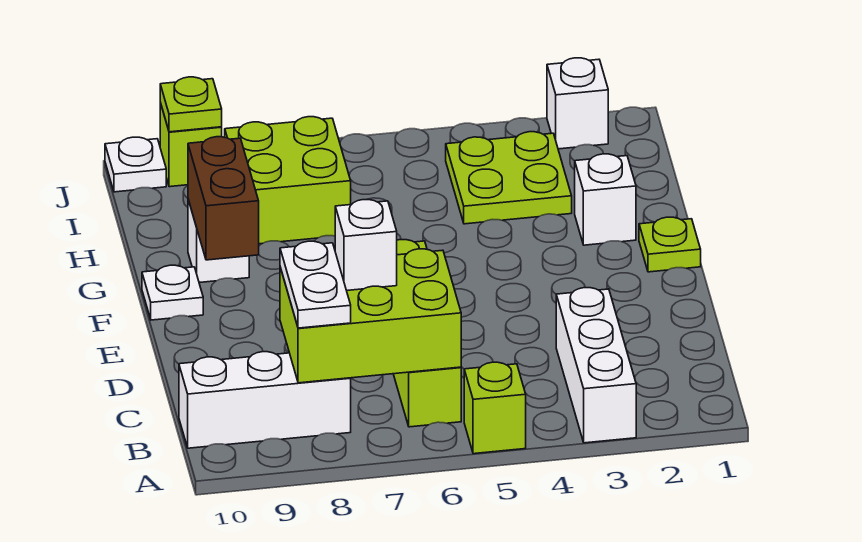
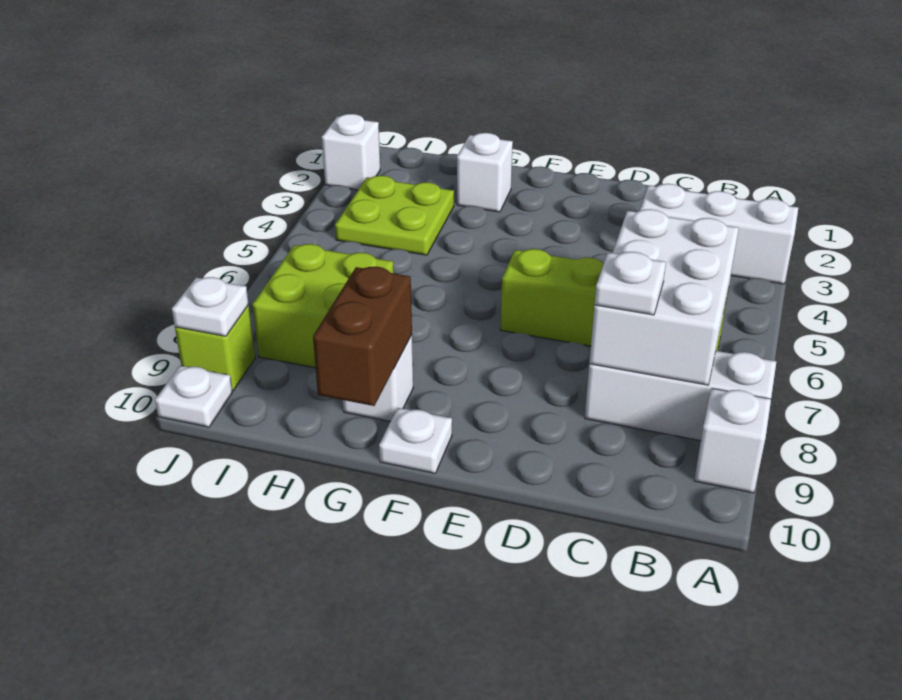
lime 1x1 brick [464,362,526,454] -> none
lime 2x3 brick [280,249,461,383] -> white 2x3 brick [589,209,739,385]
white 1x3 brick [179,352,351,448] -> white 1x3 brick turned to [585,351,776,441]
white 1x2 plate [280,241,351,328] -> white 1x1 plate [595,252,666,315]
white 1x1 brick [335,200,397,291] -> white 1x1 brick moved to [694,388,771,493]
lime 1x1 plate [639,217,701,272] -> none
brown 1x2 brick [188,137,259,260] -> brown 1x2 brick turned to [313,267,412,406]
lime 1x1 plate [160,77,222,132] -> white 1x1 plate [172,277,249,336]

